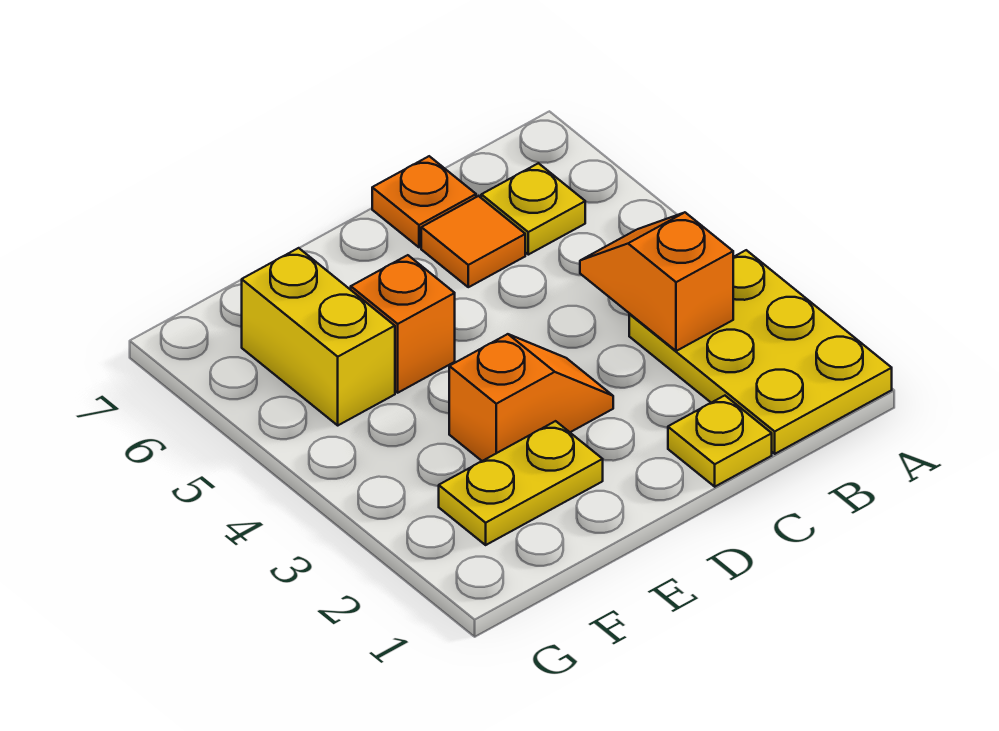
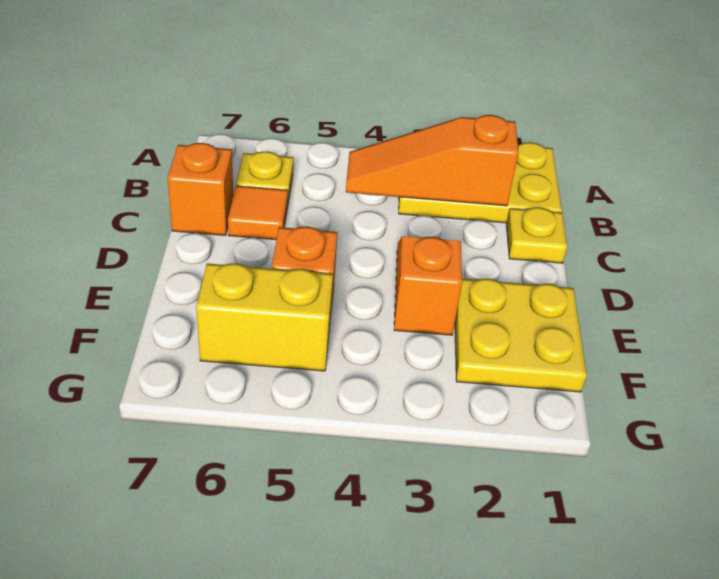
orange 1x2 slope [580,212,733,351] -> orange 1x3 slope [346,115,519,206]
orange 1x1 plate [372,156,476,247] -> orange 1x1 brick [168,143,233,235]
yellow 1x2 plate [439,421,603,545] -> yellow 2x2 plate [455,279,587,392]

